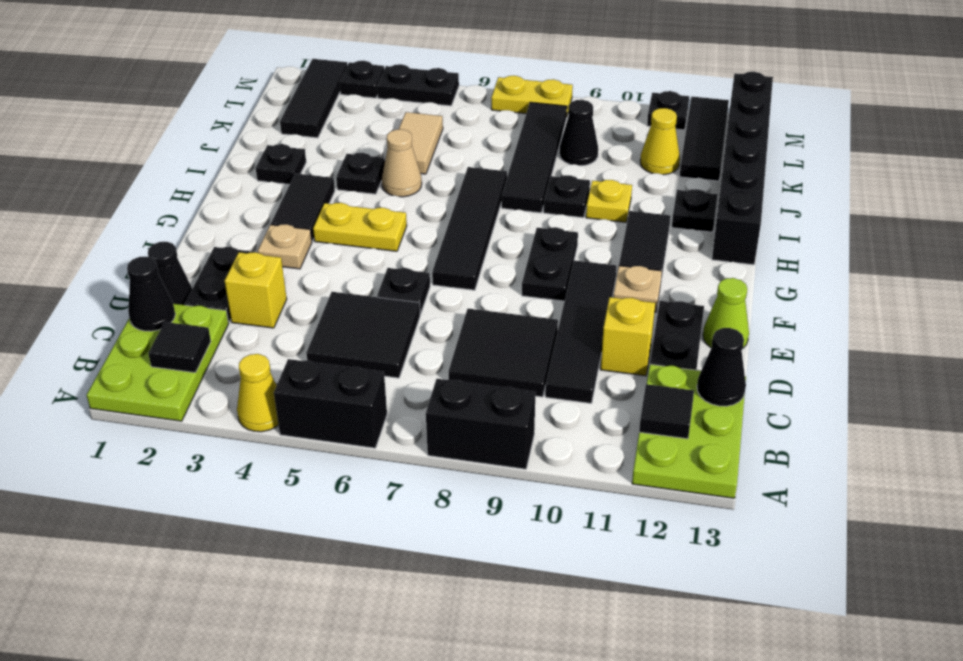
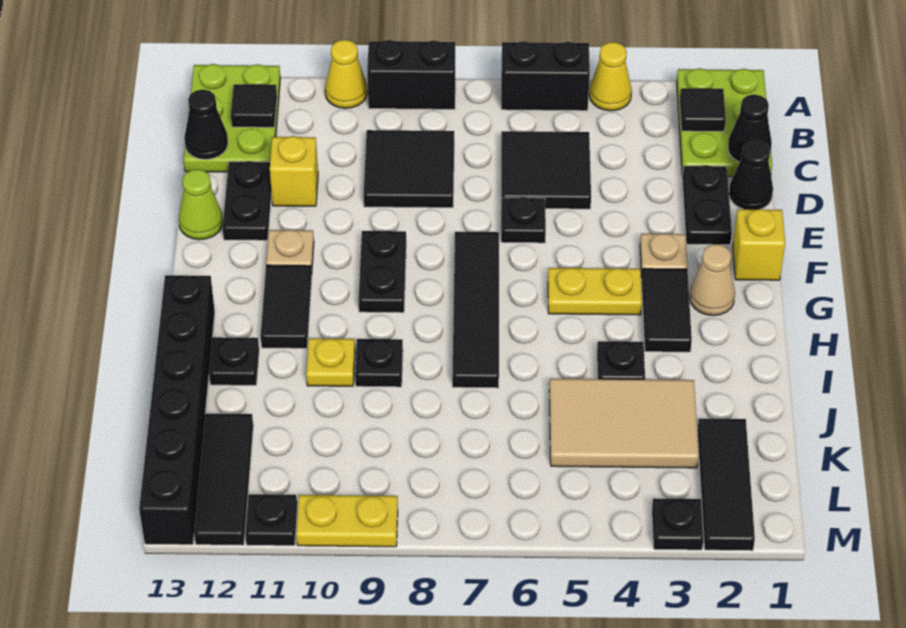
black 1x4 tile [545,260,617,403] -> none
yellow 1x1 brick [224,252,287,328] -> yellow 1x1 brick moved to [733,209,785,280]
black 1x1 plate [256,144,306,184] -> none
tan 1x1 cone [382,129,422,197] -> tan 1x1 cone moved to [690,244,735,316]
black 1x4 tile [502,102,567,213] -> none
tan 1x2 tile [398,112,443,174] -> tan 2x3 tile [549,378,699,468]
black 1x1 cone [560,100,598,166] -> none
yellow 1x1 cone [640,108,680,175] -> yellow 1x1 cone moved to [325,40,367,108]
black 1x2 plate [377,64,459,106] -> none
yellow 1x2 plate [491,76,573,115] -> yellow 1x2 plate moved to [296,495,398,547]

